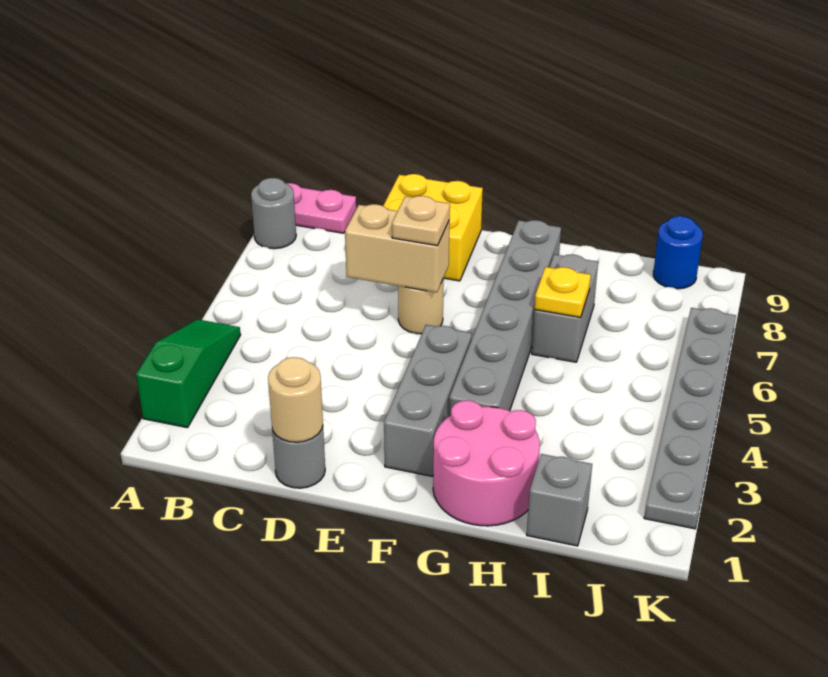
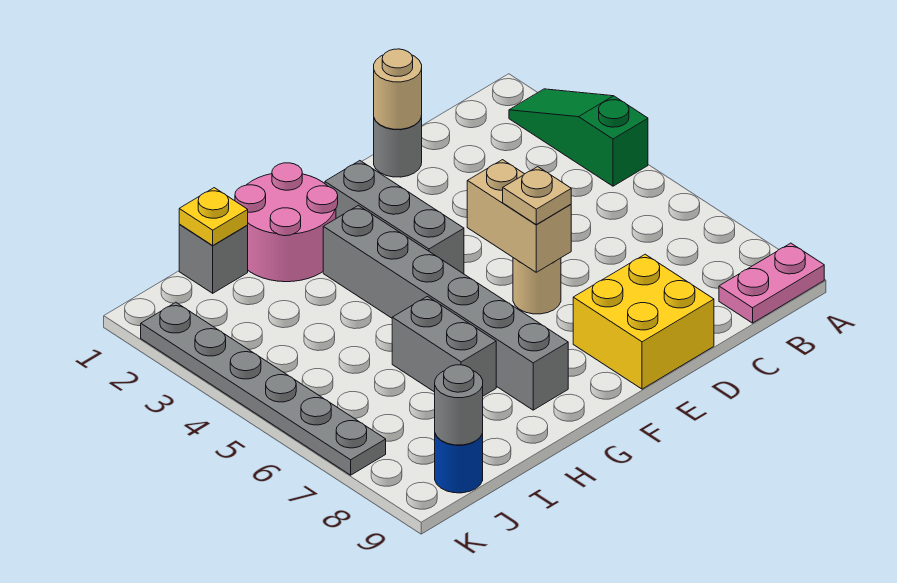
green 1x3 slope [136,319,241,428] -> green 1x3 slope turned to [509,89,648,186]
grey 1x1 round brick [251,178,296,249] -> grey 1x1 round brick moved to [435,365,483,445]
tan 1x2 brick [345,204,450,293] -> tan 1x2 brick turned to [467,160,571,272]
yellow 1x1 plate [535,267,591,317] -> yellow 1x1 plate moved to [179,188,248,245]

